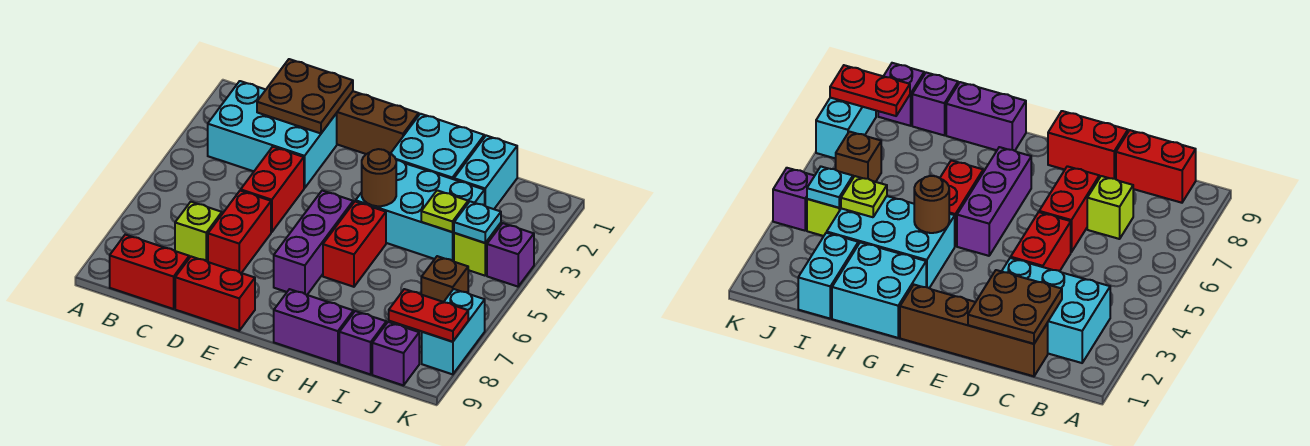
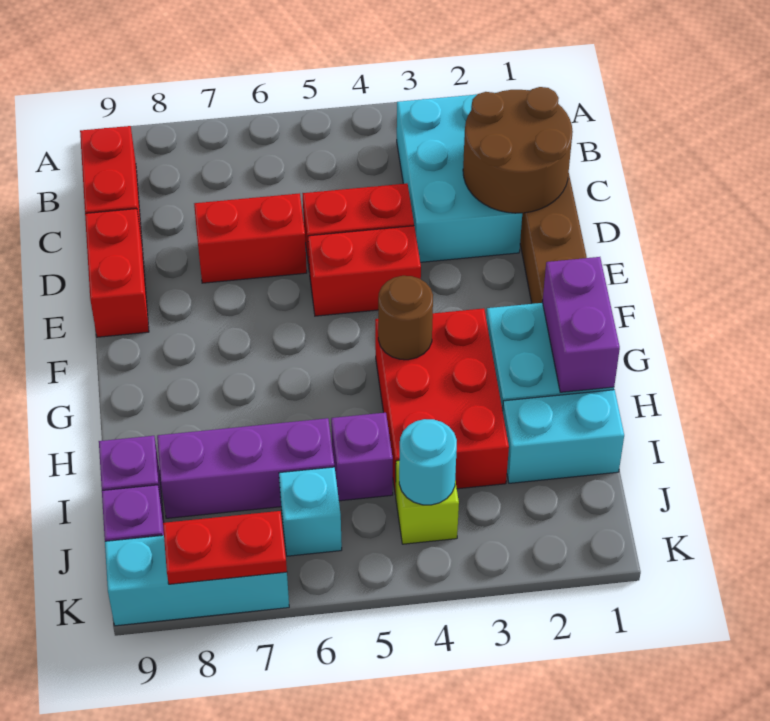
brown 2x2 plate [257,59,353,133] -> brown 2x2 round brick [463,87,573,213]
lime 1x1 brick [175,202,222,262] -> none
purple 1x3 brick [274,191,353,295] -> purple 1x3 brick moved to [157,418,334,518]
cyan 2x3 brick [356,160,485,262] -> red 2x3 brick [375,308,509,495]
red 1x2 brick [323,201,386,287] -> red 1x2 brick moved to [308,226,421,316]
purple 1x2 brick [274,289,353,364] -> purple 1x2 brick moved to [543,257,620,392]
lime 1x1 plate [421,190,468,232] -> none
cyan 1x1 plate [454,201,501,243] -> cyan 1x1 round brick [399,419,457,505]
brown 1x1 brick [421,256,468,302] -> cyan 1x1 brick [279,467,342,556]
red 1x2 plate [389,289,468,342] -> red 1x2 plate turned to [163,511,287,584]
purple 1x1 brick [487,223,534,287] -> purple 1x1 brick moved to [331,413,393,501]
cyan 1x2 brick [422,289,485,374] -> cyan 1x3 brick [105,535,289,626]

